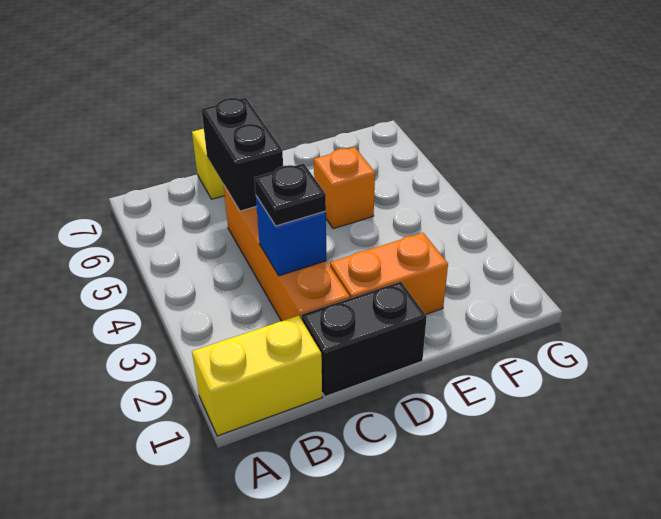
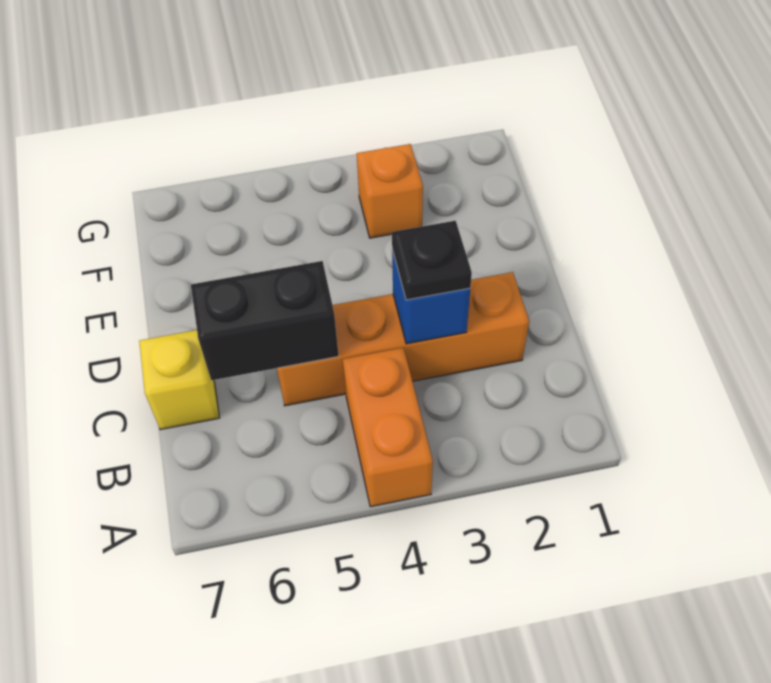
yellow 1x2 brick [192,316,322,436] -> none
black 1x2 brick [302,282,427,397] -> none
orange 1x2 brick [330,233,448,315] -> orange 1x2 brick moved to [343,348,433,507]
orange 1x1 brick [314,147,375,229] -> orange 1x1 brick moved to [357,144,423,238]

